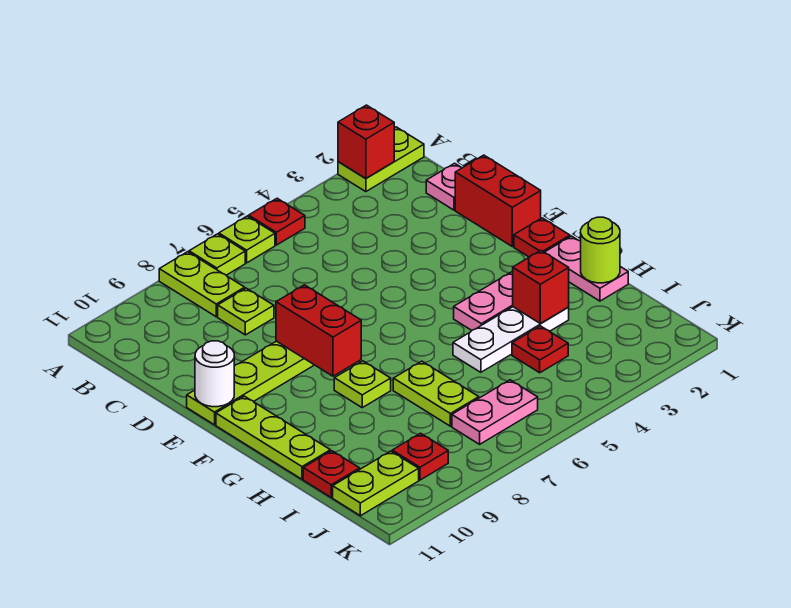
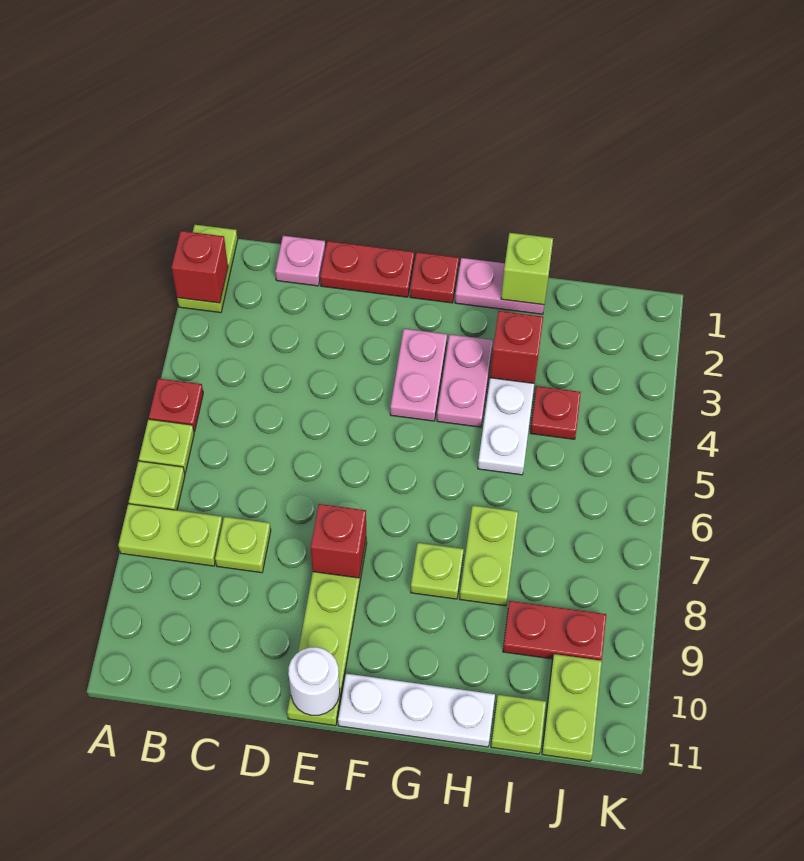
red 1x2 brick [455,155,541,247] -> red 1x2 plate [320,241,414,297]
red 1x2 brick [276,285,361,376] -> red 1x1 brick [311,504,366,578]
lime 1x3 plate [216,396,330,479] -> white 1x3 plate [338,674,495,747]
lime 1x1 round brick [581,217,620,283] -> lime 1x1 brick [501,233,553,305]
lime 1x2 plate [393,361,479,426] -> lime 1x2 plate turned to [460,506,518,606]
red 1x1 plate [303,451,360,497] -> lime 1x1 plate [491,695,546,754]
pink 1x2 plate [452,380,538,444] -> pink 1x2 plate moved to [390,329,447,421]
red 1x1 plate [392,433,448,480] -> red 1x2 plate [503,601,606,661]

